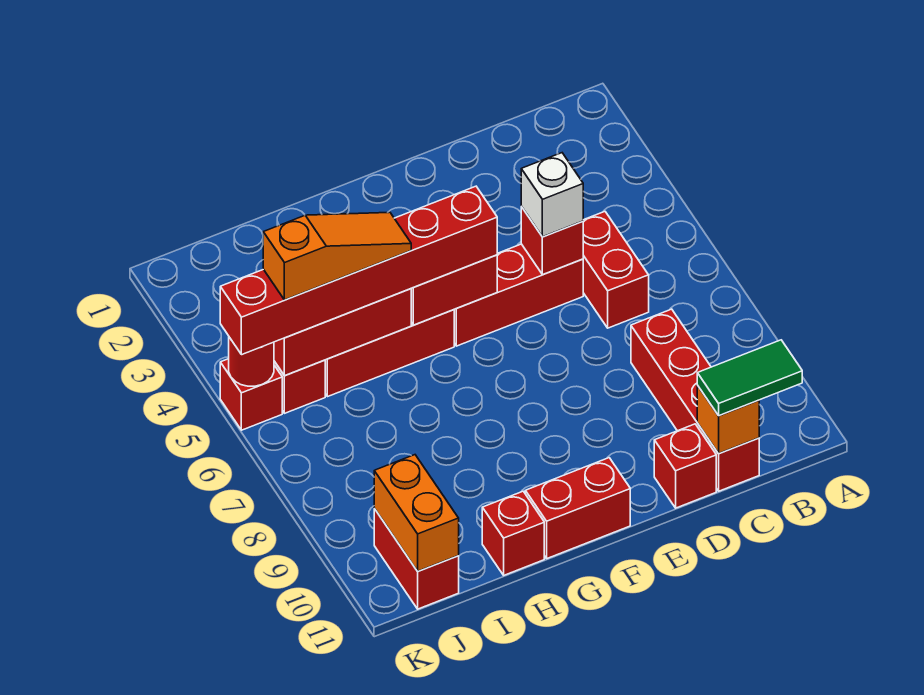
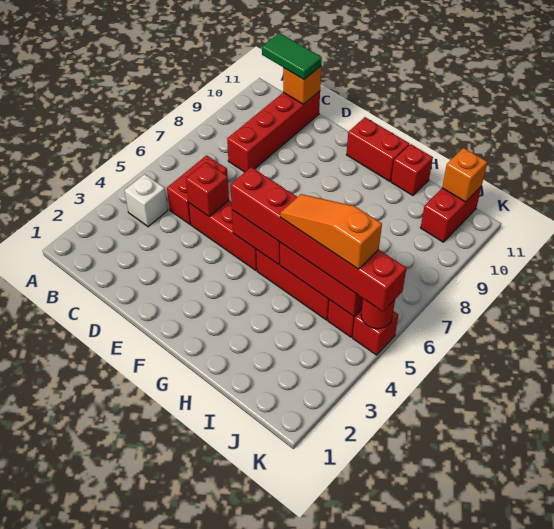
white 1x1 brick [521,153,583,237] -> white 1x1 brick moved to [124,174,168,227]
red 1x1 brick [654,424,716,508] -> none
orange 1x2 brick [374,455,459,571] -> orange 1x1 brick [442,148,487,202]

